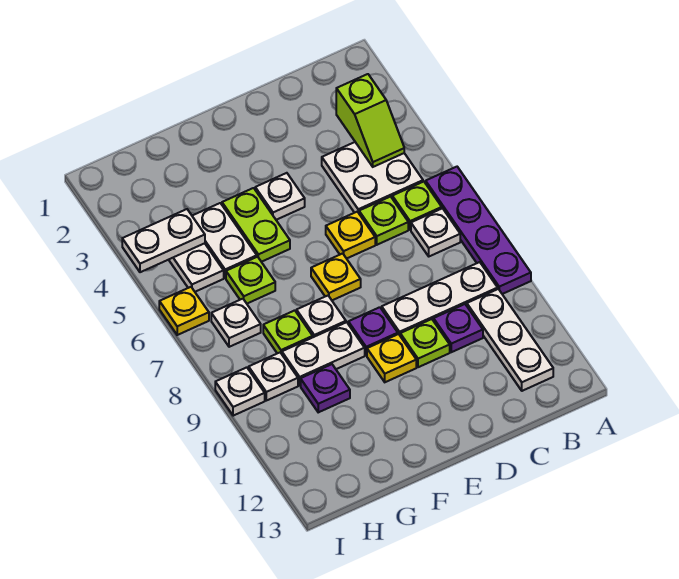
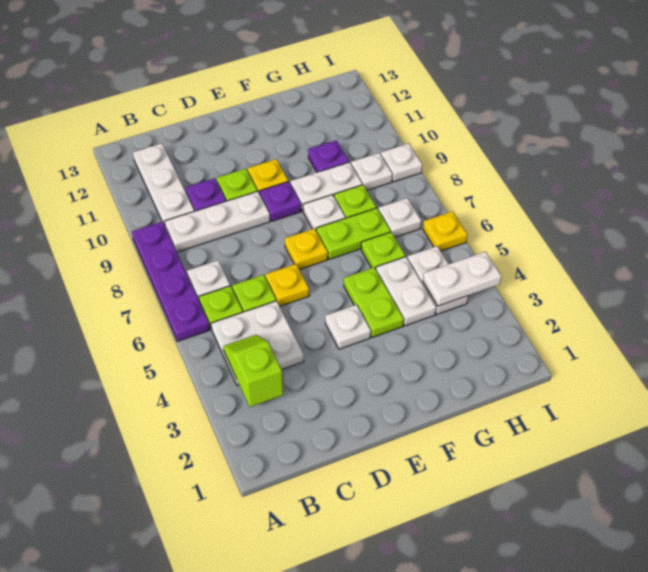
none -> lime 1x2 plate [316,208,391,259]

